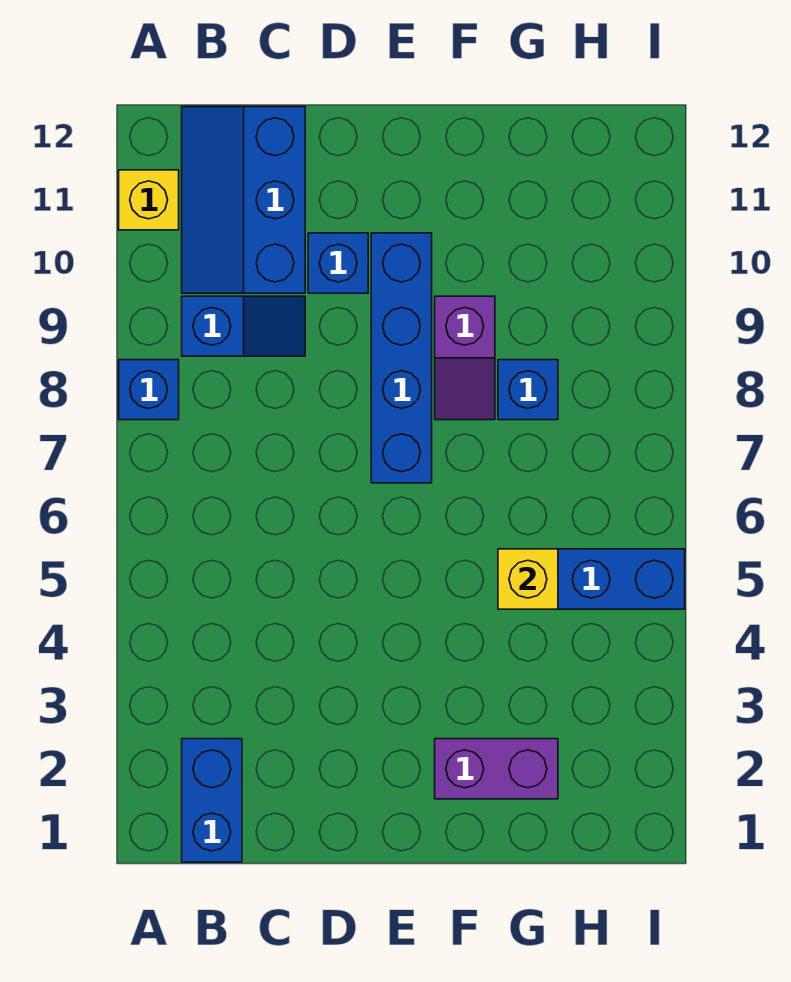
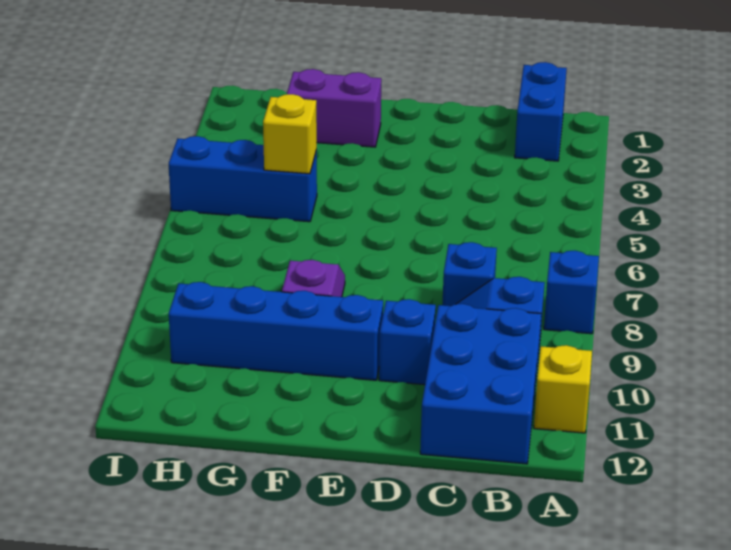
blue 2x3 slope [182,107,305,293] -> blue 2x3 brick [420,304,541,464]
blue 1x4 brick [371,233,432,483] -> blue 1x4 brick turned to [169,282,383,380]
blue 1x1 brick [498,360,558,420] -> blue 1x1 brick moved to [442,242,497,306]

